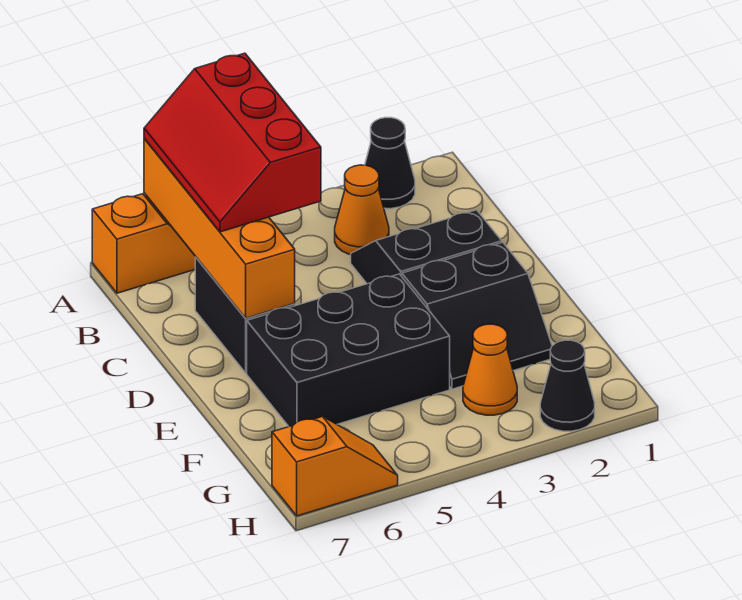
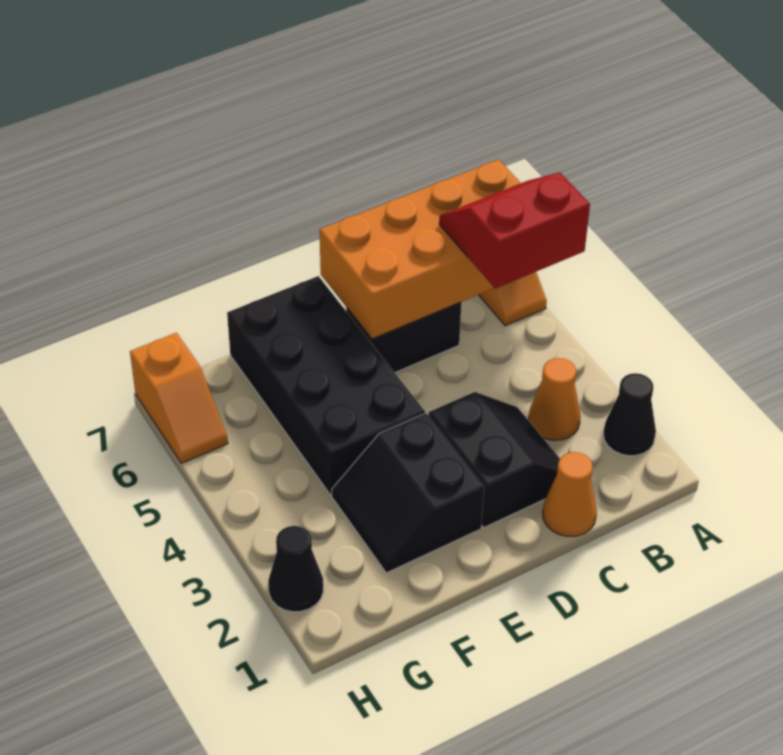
red 2x3 slope [144,53,321,232] -> red 2x2 slope [439,172,590,289]
orange 1x4 brick [144,139,295,318] -> orange 2x4 brick [320,159,520,339]
black 2x3 brick [247,274,450,426] -> black 2x4 brick [227,276,425,495]
orange 1x1 cone [463,324,517,415] -> orange 1x1 cone moved to [543,452,597,536]

